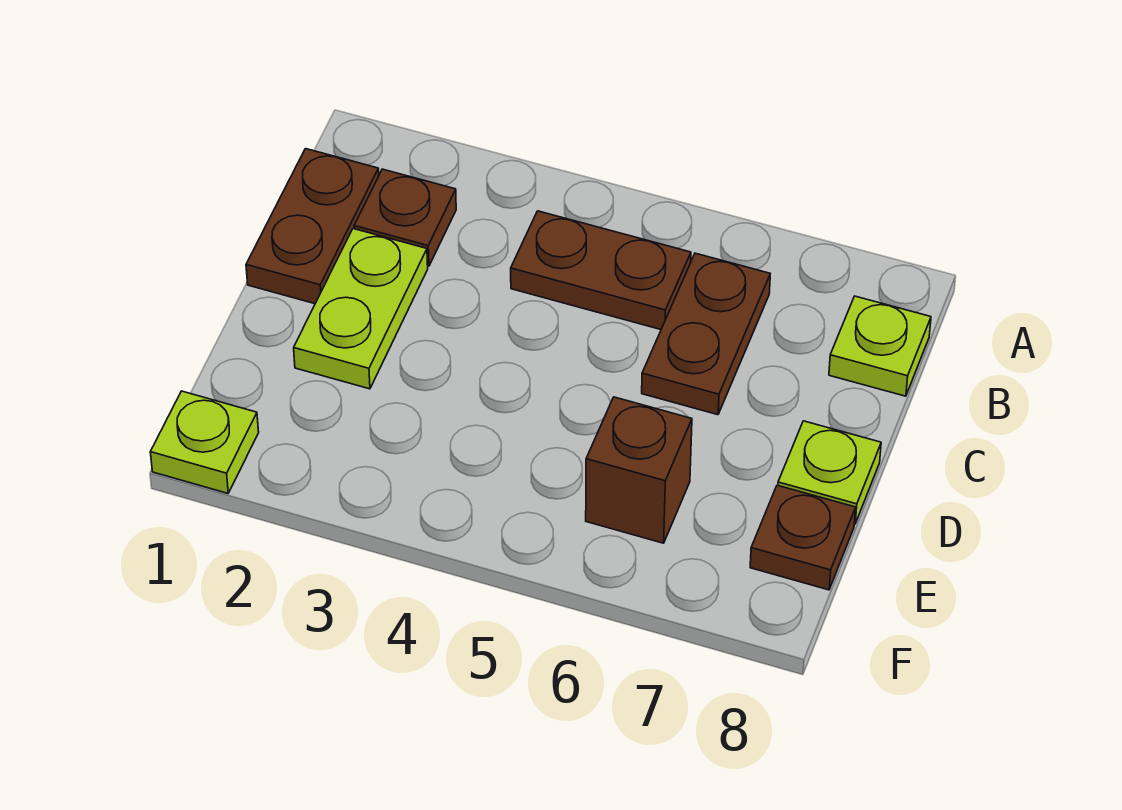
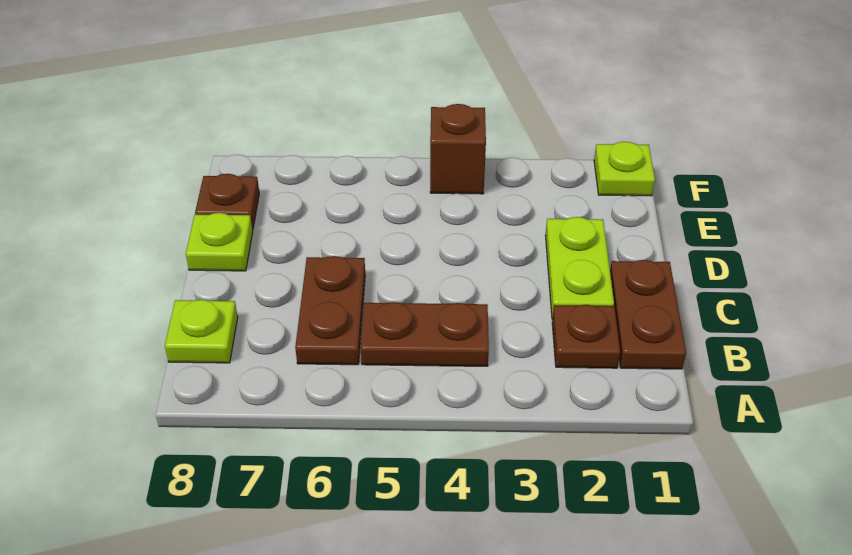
brown 1x1 brick [586,397,692,543] -> brown 1x1 brick moved to [430,104,486,194]

